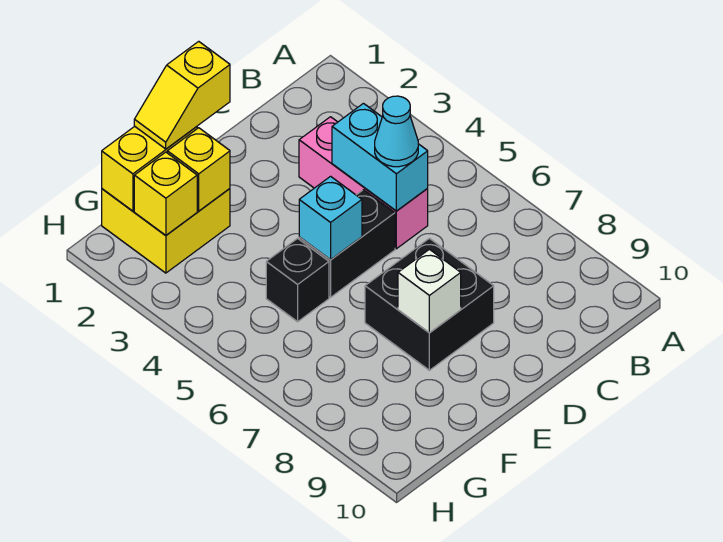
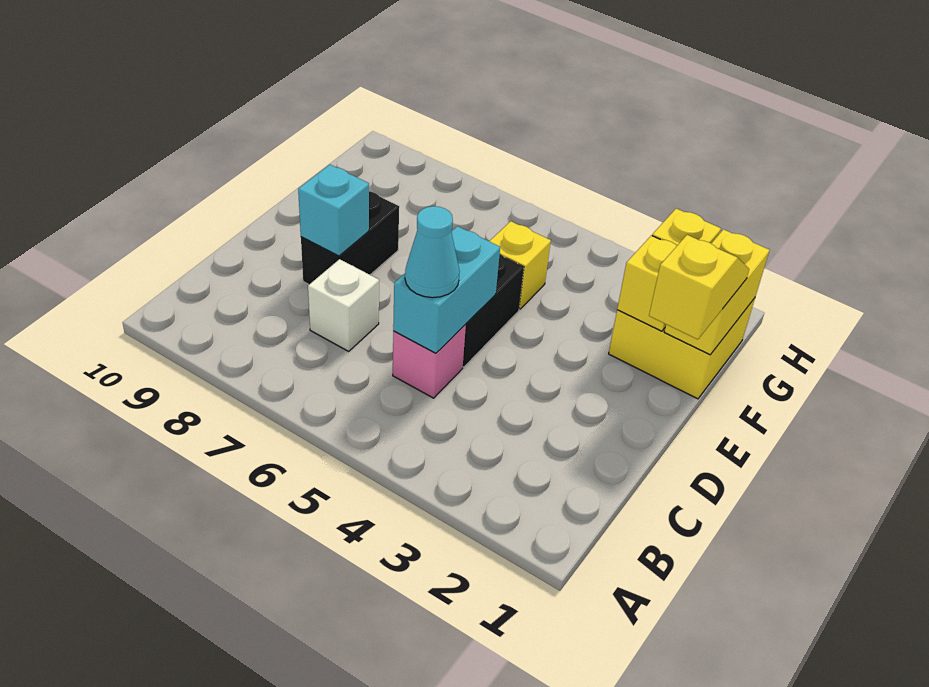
pink 1x3 brick [299,117,428,249] -> pink 1x1 brick [393,324,466,398]
cyan 1x2 brick [332,103,428,211] -> cyan 1x2 brick turned to [393,226,500,353]
black 2x2 brick [365,238,494,370] -> black 1x2 brick [301,191,399,284]
cyan 1x1 brick [299,176,362,260] -> cyan 1x1 brick moved to [298,165,369,256]
white 1x1 brick [398,249,461,333] -> white 1x1 brick moved to [308,259,379,351]
black 1x1 brick [266,238,329,322] -> yellow 1x1 brick [489,221,551,309]

